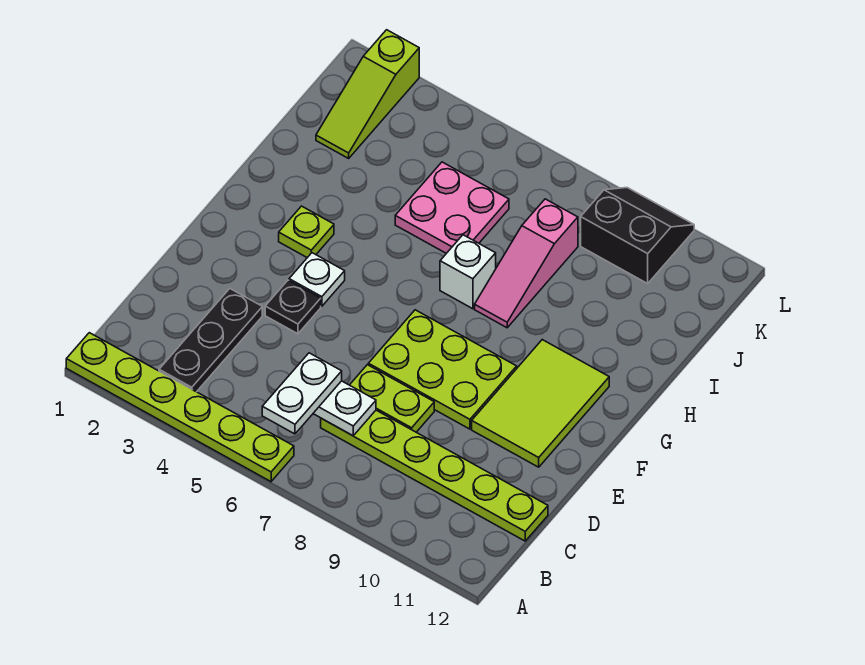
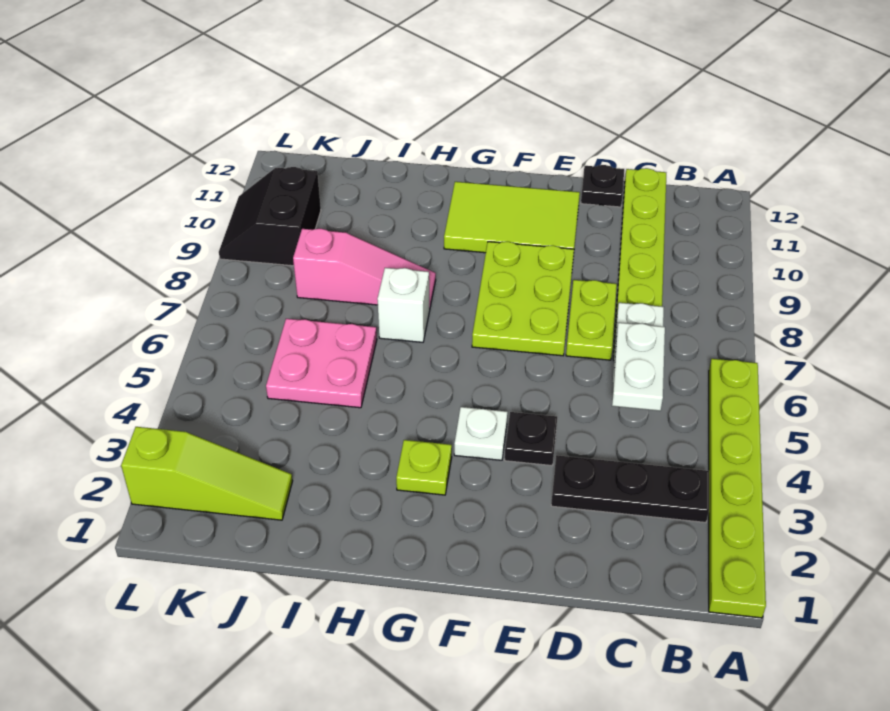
white 1x2 plate [262,353,342,434] -> white 1x2 plate turned to [612,323,665,411]
none -> black 1x1 plate [581,165,624,207]

